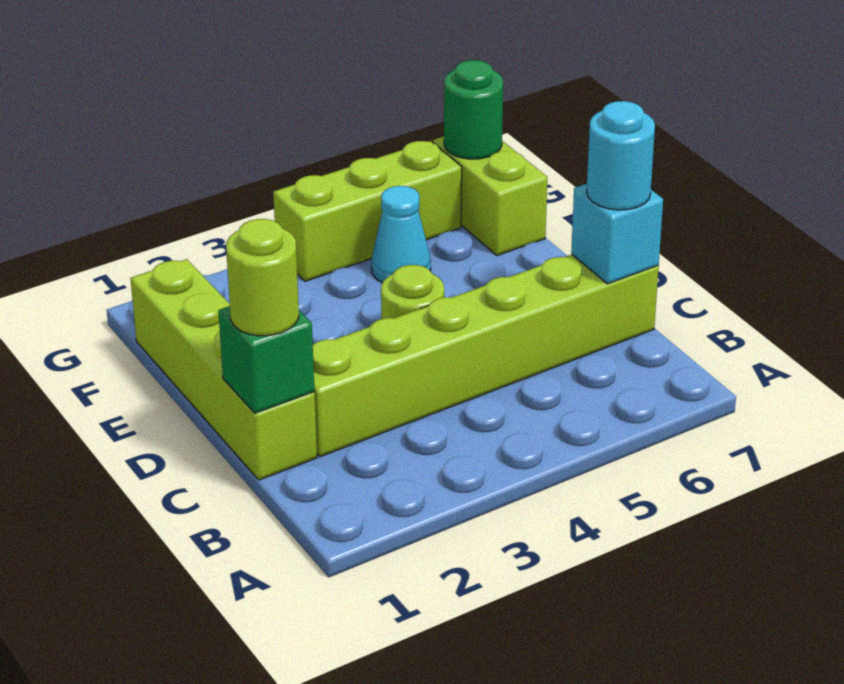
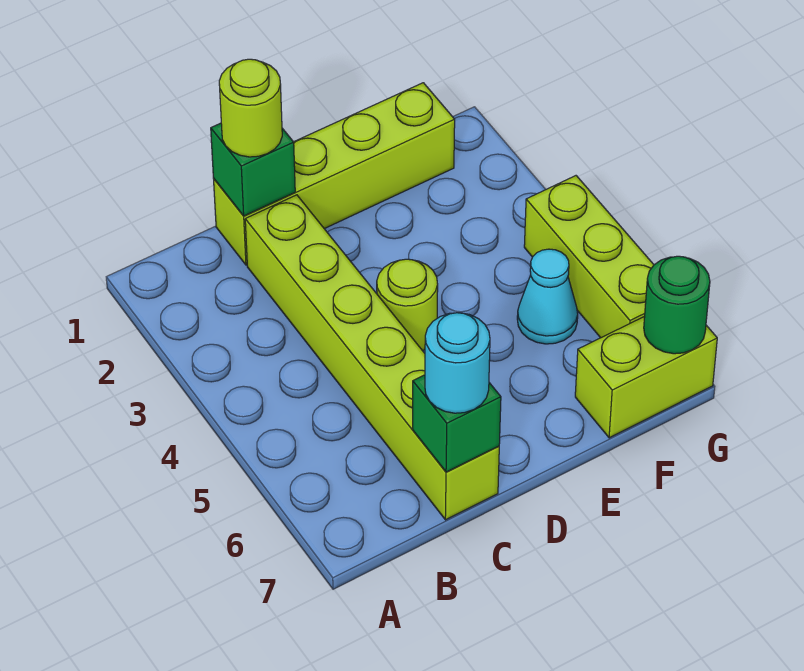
cyan 1x1 brick [571,184,663,284] -> green 1x1 brick [413,375,501,472]

